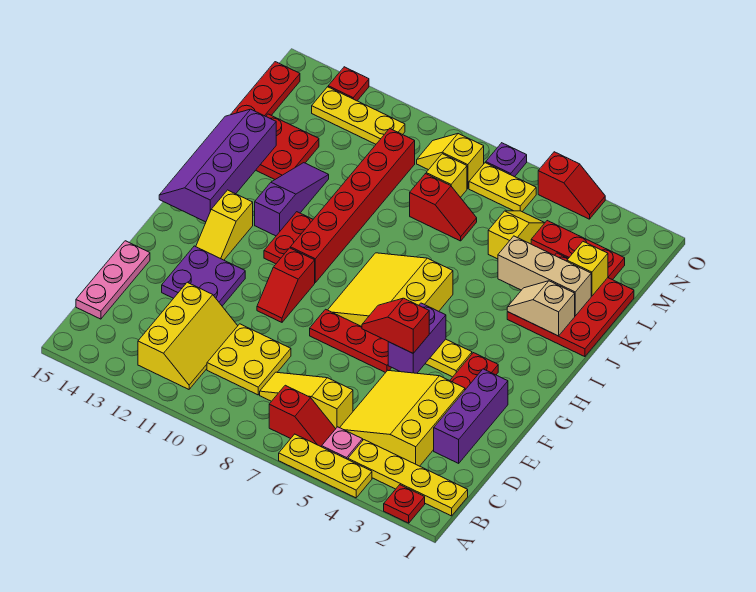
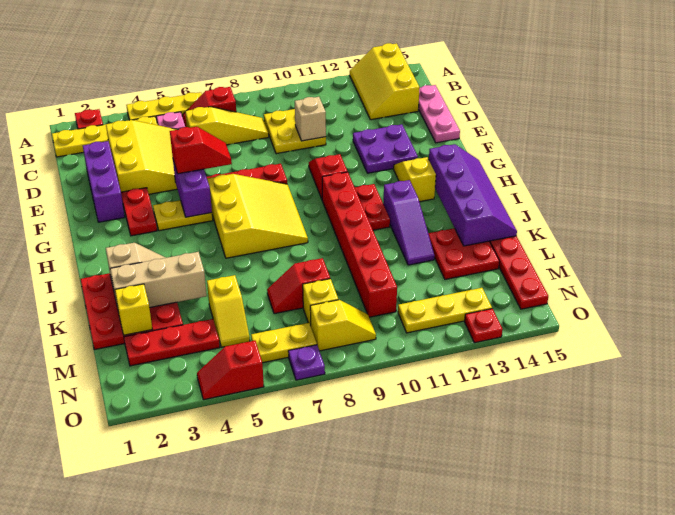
yellow 2x3 slope [138,282,238,389] -> yellow 2x3 slope moved to [350,43,420,120]
none -> tan 1x1 brick [295,97,326,141]

